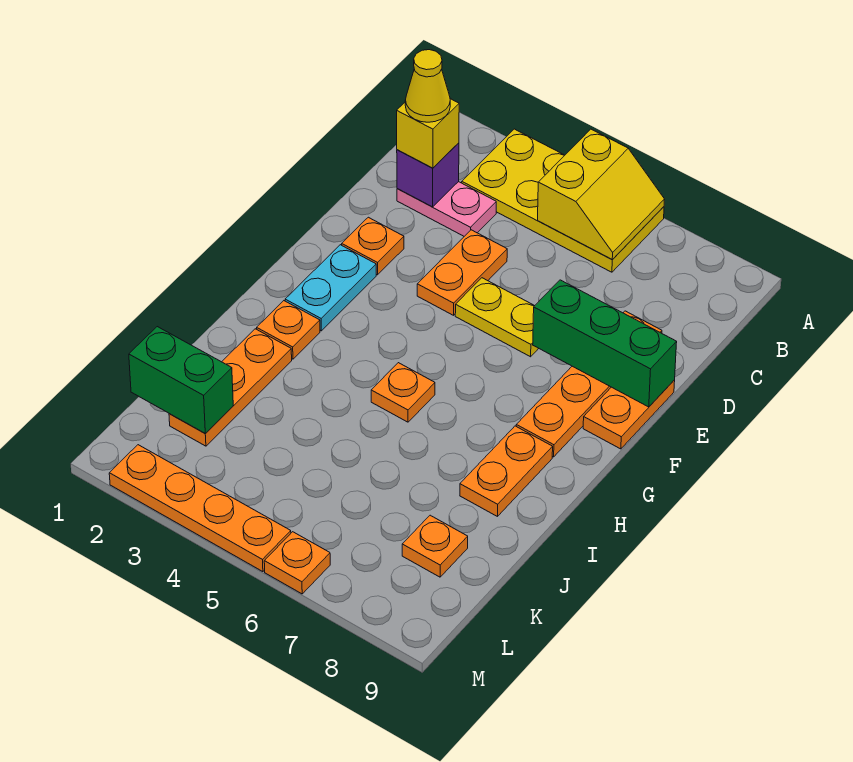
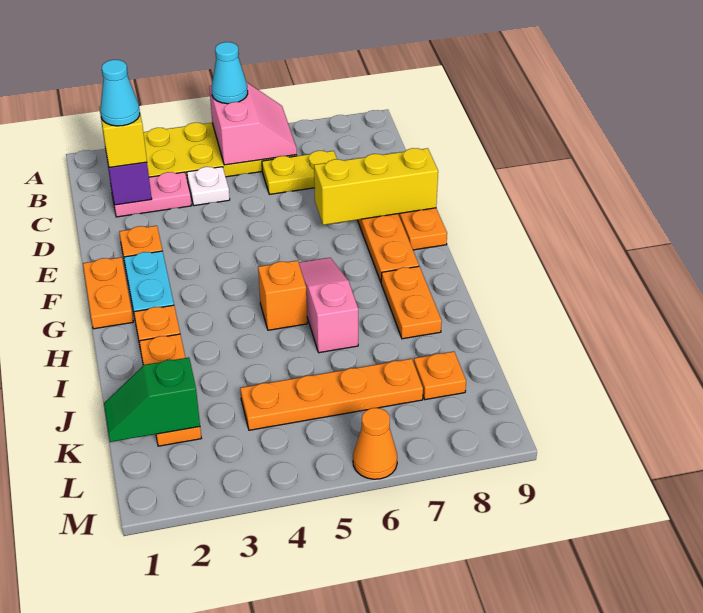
yellow 2x2 slope [538,129,665,260] -> pink 2x2 slope [209,82,297,165]
none -> cyan 1x1 cone [212,42,248,104]
yellow 1x1 cone [405,50,450,122] -> cyan 1x1 cone [100,60,140,126]
none -> white 1x1 plate [187,167,230,206]
orange 1x2 plate [417,230,507,315] -> orange 1x2 plate moved to [83,257,133,329]
yellow 1x2 plate [455,278,539,357] -> yellow 1x2 plate moved to [262,151,337,194]
green 1x3 brick [533,280,677,407] -> yellow 1x3 brick [314,148,438,225]
none -> pink 1x3 slope [299,258,358,353]
orange 1x1 plate [371,363,435,422] -> orange 1x1 brick [258,260,307,330]
green 1x2 brick [129,327,233,434] -> green 1x2 slope [104,357,200,442]
orange 1x4 plate [109,445,291,572] -> orange 1x4 plate moved to [240,359,423,430]
orange 1x1 plate [264,532,330,594] -> orange 1x1 cone [353,408,397,479]

